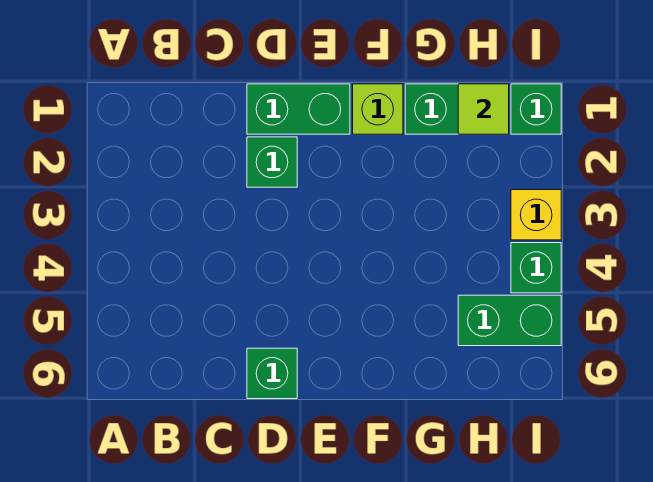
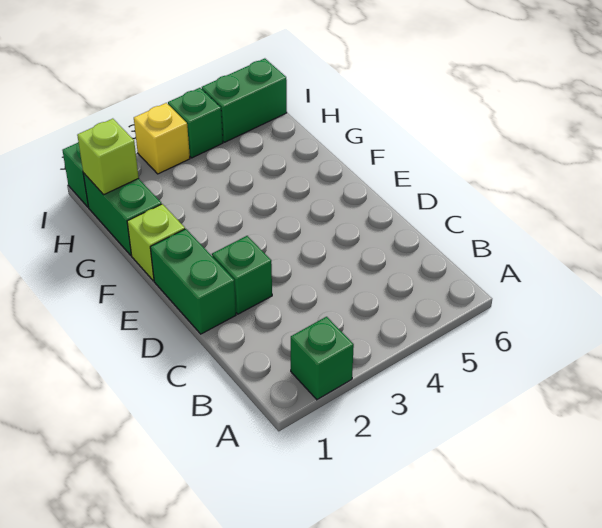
green 1x1 brick [247,348,297,399] -> green 1x1 brick moved to [291,317,354,400]
lime 1x1 tile [458,84,509,134] -> lime 1x1 brick [77,119,139,195]
green 1x2 brick [458,295,561,346] -> green 1x2 brick turned to [202,58,287,142]

